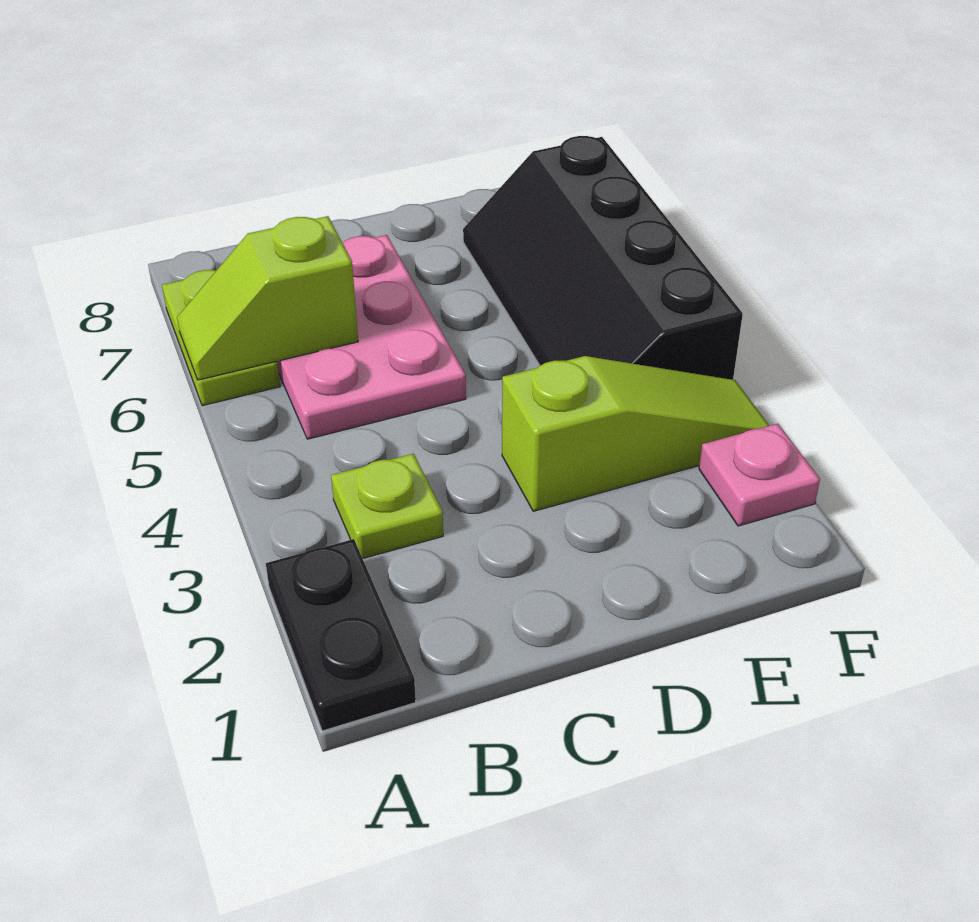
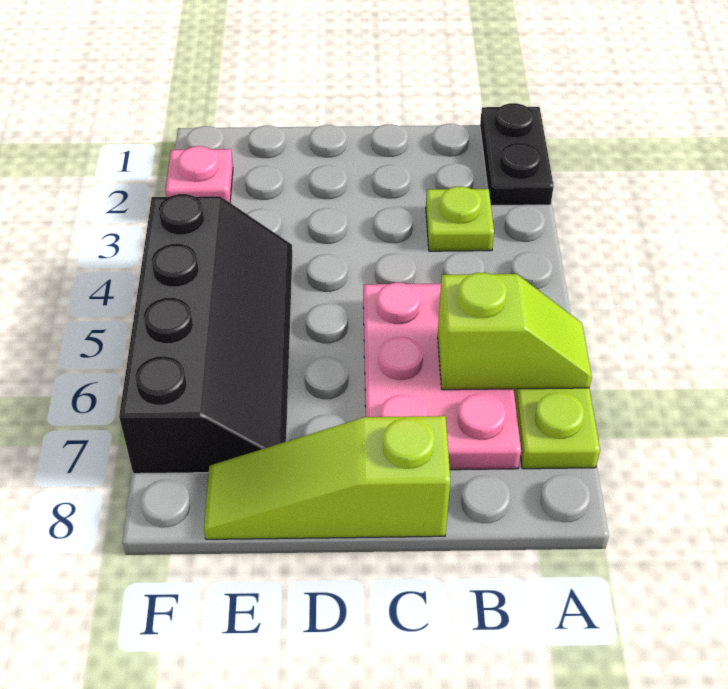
lime 1x3 slope [502,356,769,511] -> lime 1x3 slope moved to [204,416,450,539]

